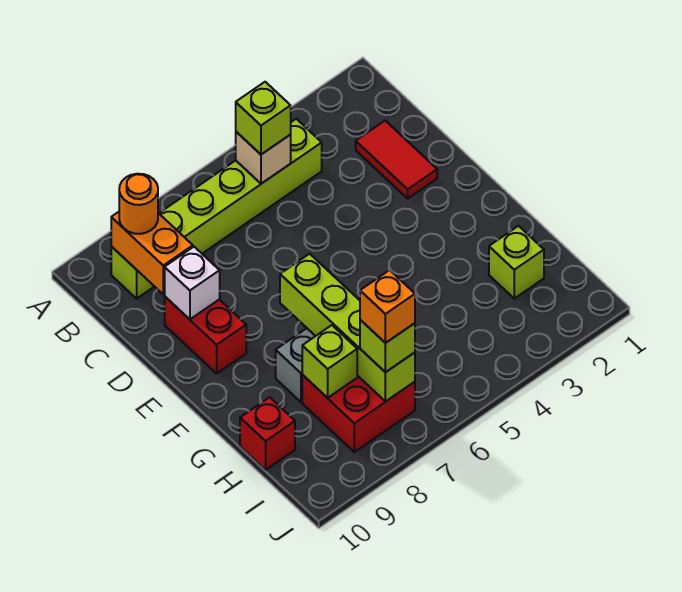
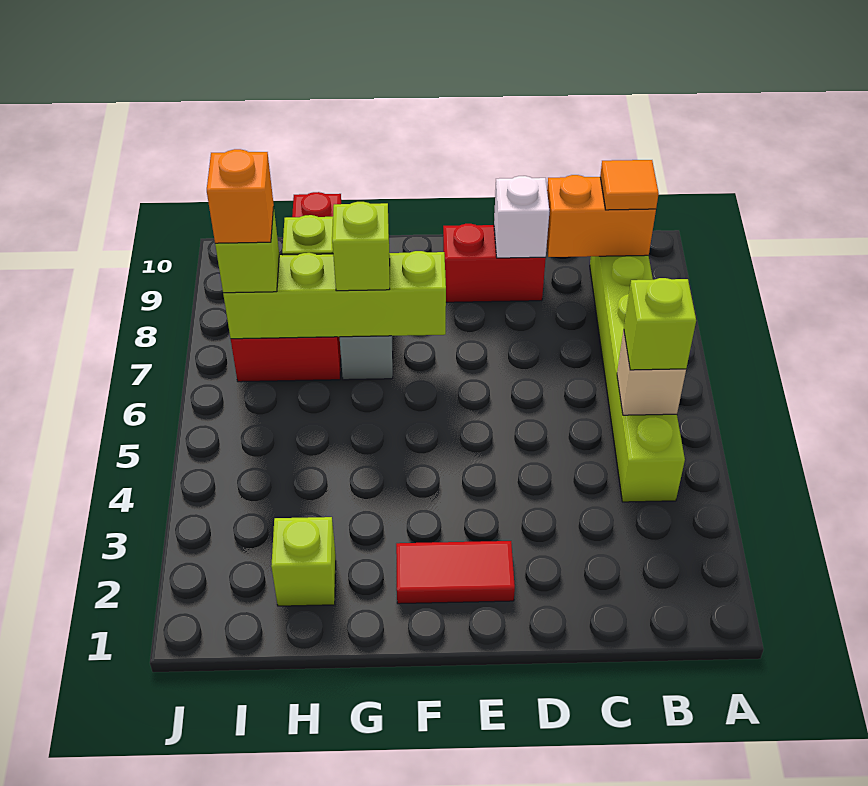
orange 1x1 round brick [119,174,158,234] -> orange 1x1 tile [600,160,659,210]
red 1x2 tile [356,121,437,199] -> red 1x2 tile moved to [396,541,515,604]
none -> lime 1x1 brick [332,202,390,291]

